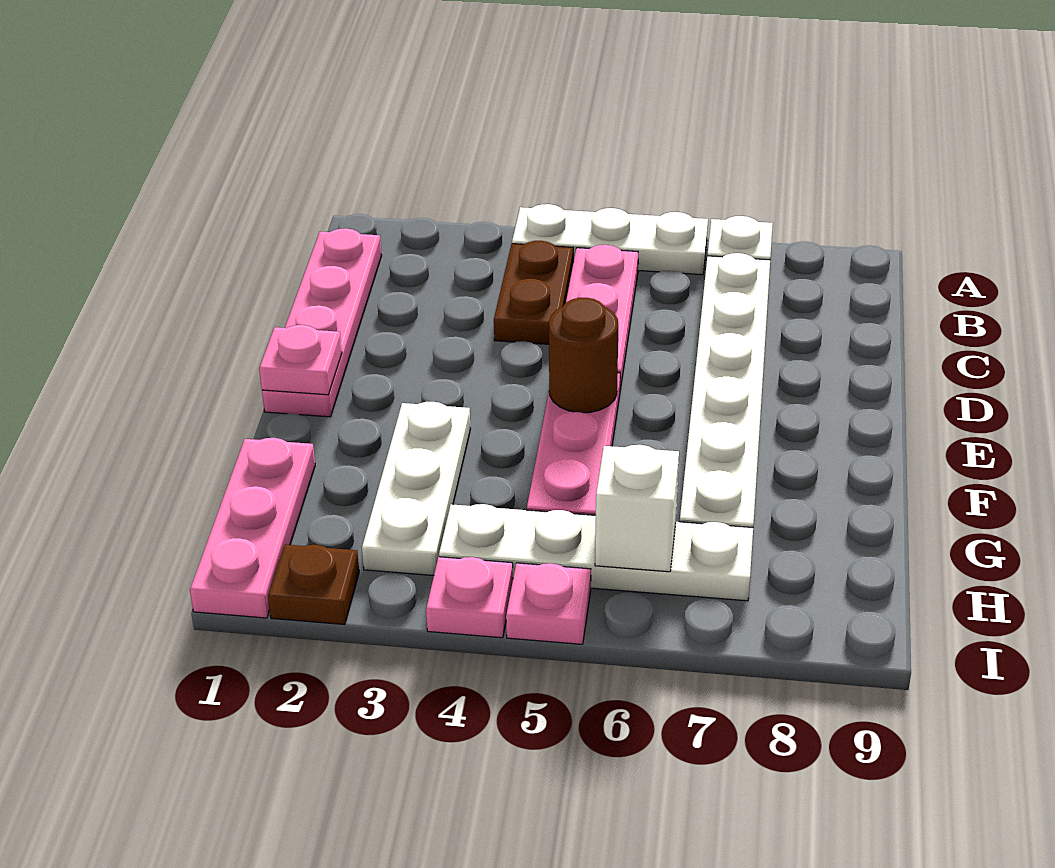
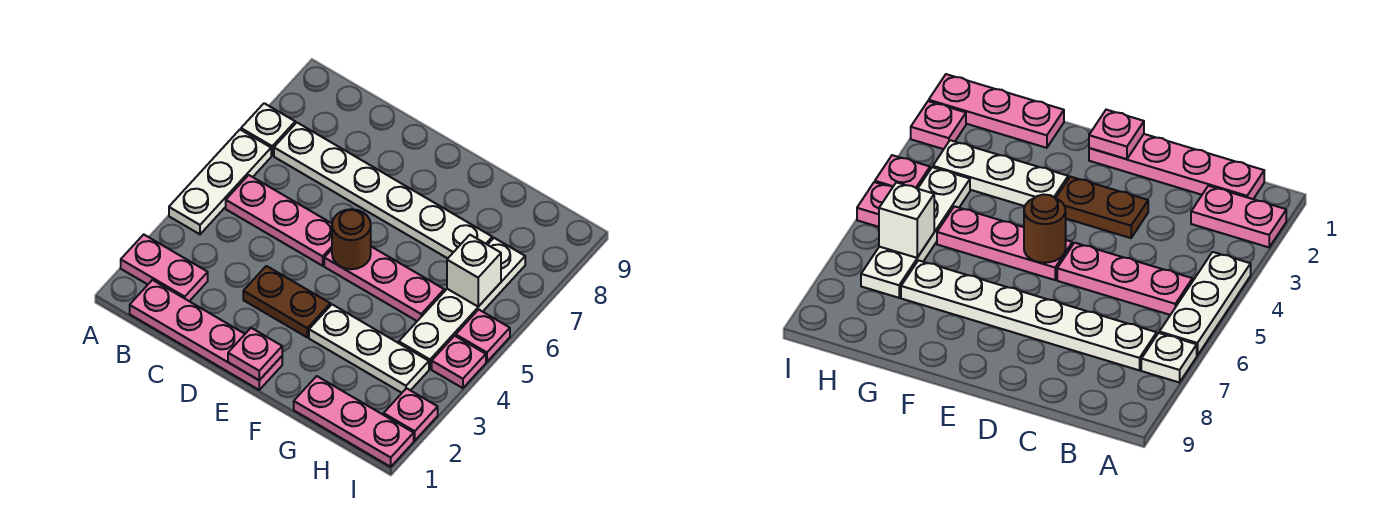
none -> pink 1x2 plate [121,234,208,301]
brown 1x2 plate [494,241,573,344] -> brown 1x2 plate moved to [243,266,330,337]
brown 1x1 plate [268,545,359,625] -> pink 1x1 plate [384,388,438,441]

